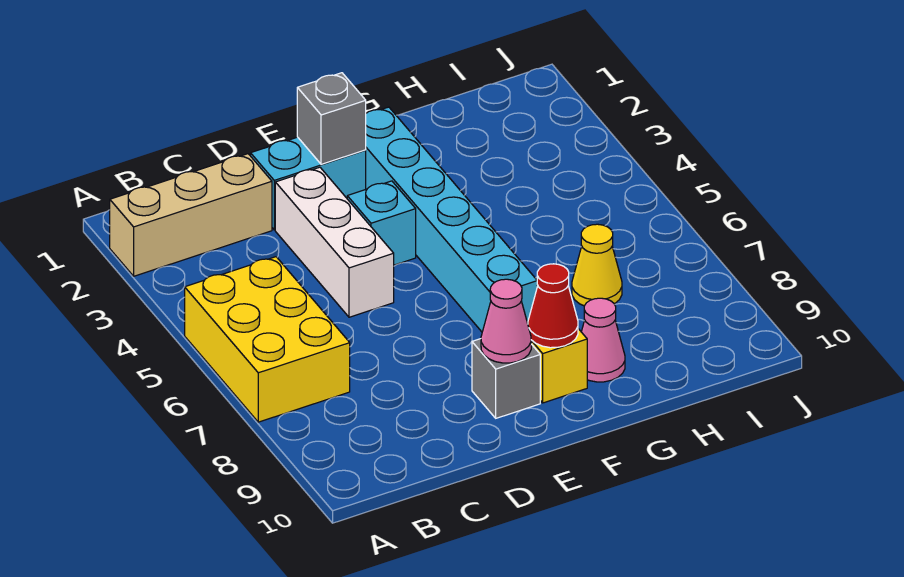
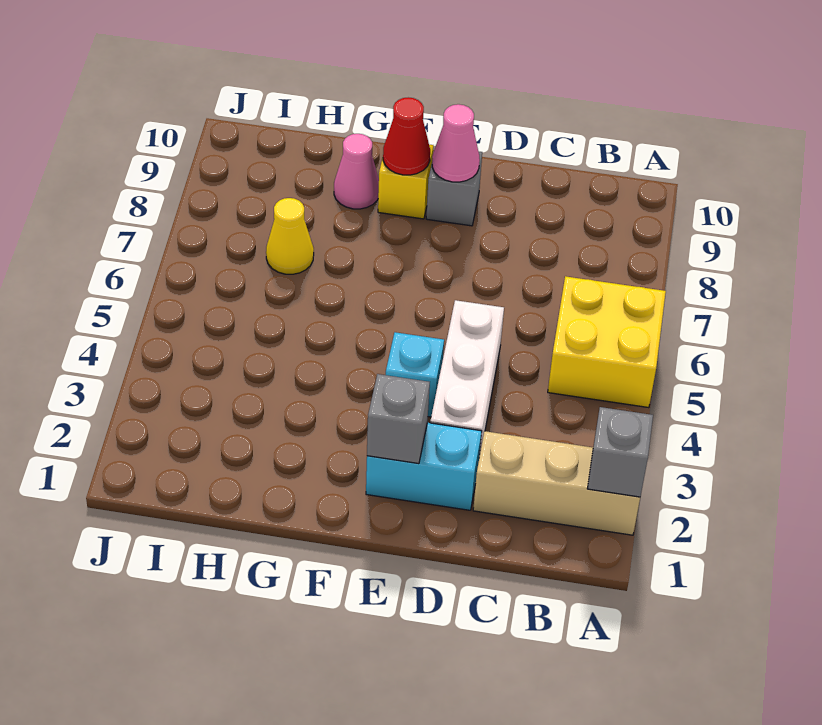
none -> grey 1x1 brick [587,407,653,497]
yellow 2x3 brick [185,257,350,422] -> yellow 2x2 brick [548,276,666,408]
cyan 1x6 brick [366,107,537,332] -> none

